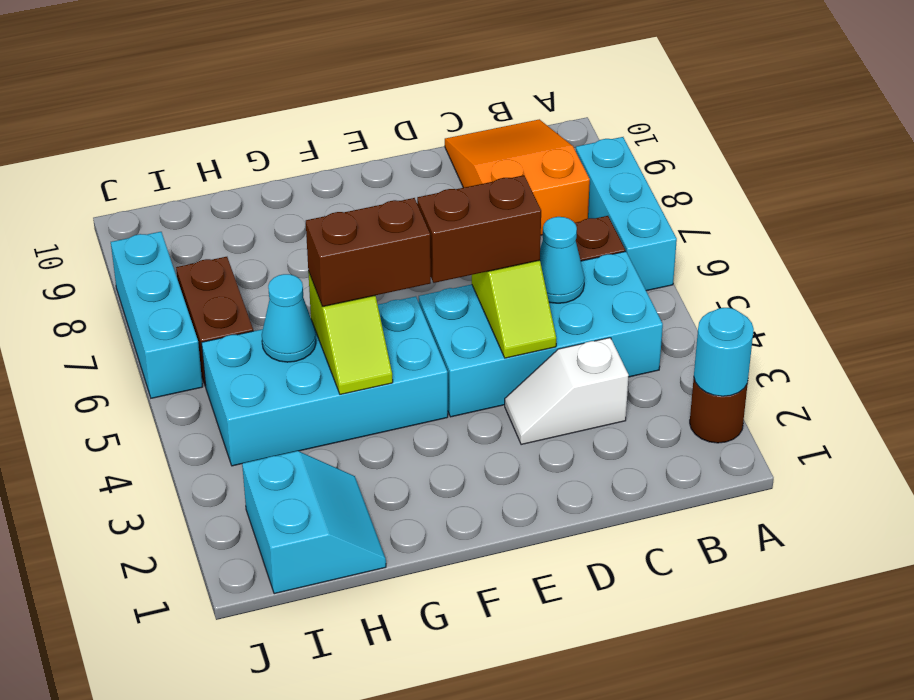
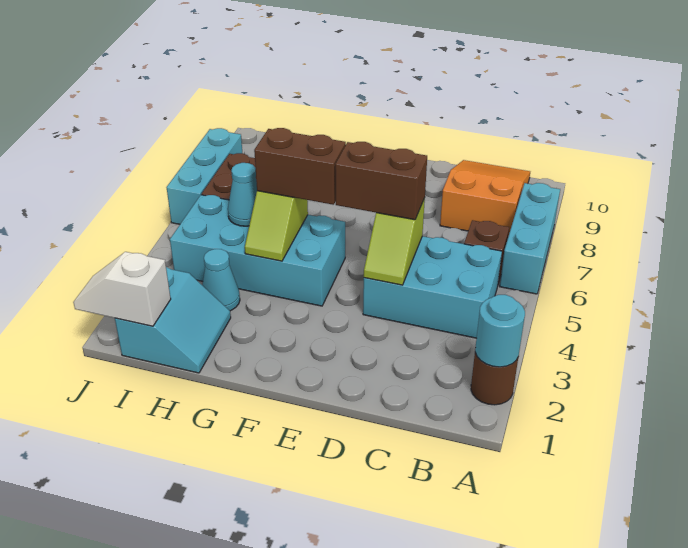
cyan 2x4 brick [419,251,663,417] -> cyan 2x3 brick [363,236,502,338]
white 1x2 slope [505,338,629,445] -> white 1x2 slope moved to [73,252,171,326]
cyan 1x1 cone [540,217,585,303] -> cyan 1x1 cone moved to [202,249,240,311]

